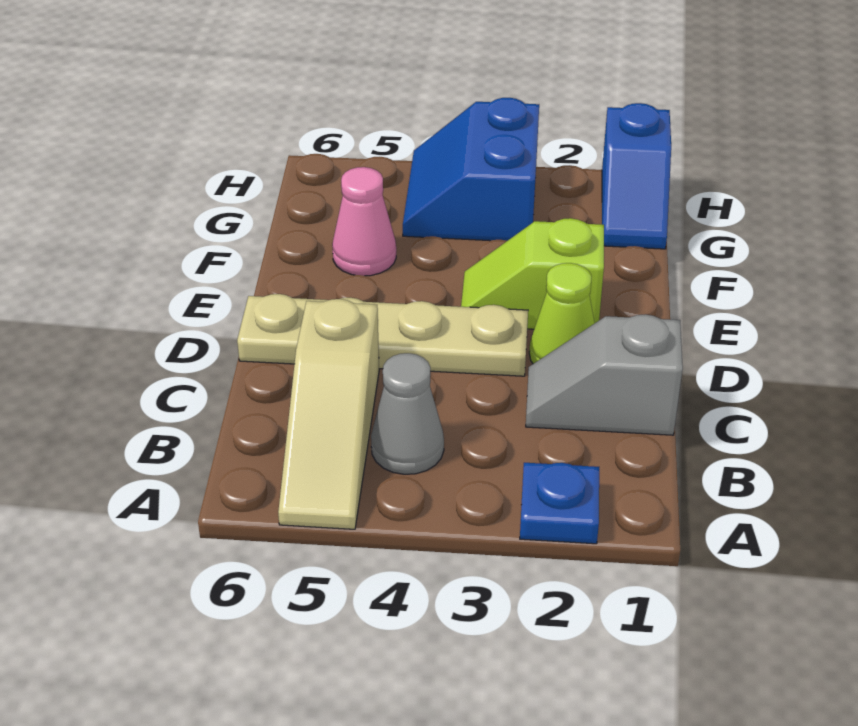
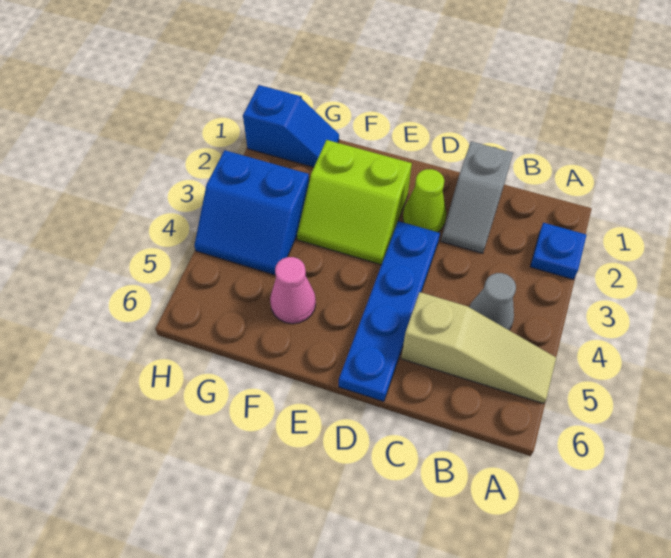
tan 1x4 plate [237,294,528,376] -> blue 1x4 plate [339,221,440,402]
lime 1x2 slope [461,218,604,329] -> lime 2x2 slope [297,140,412,265]

